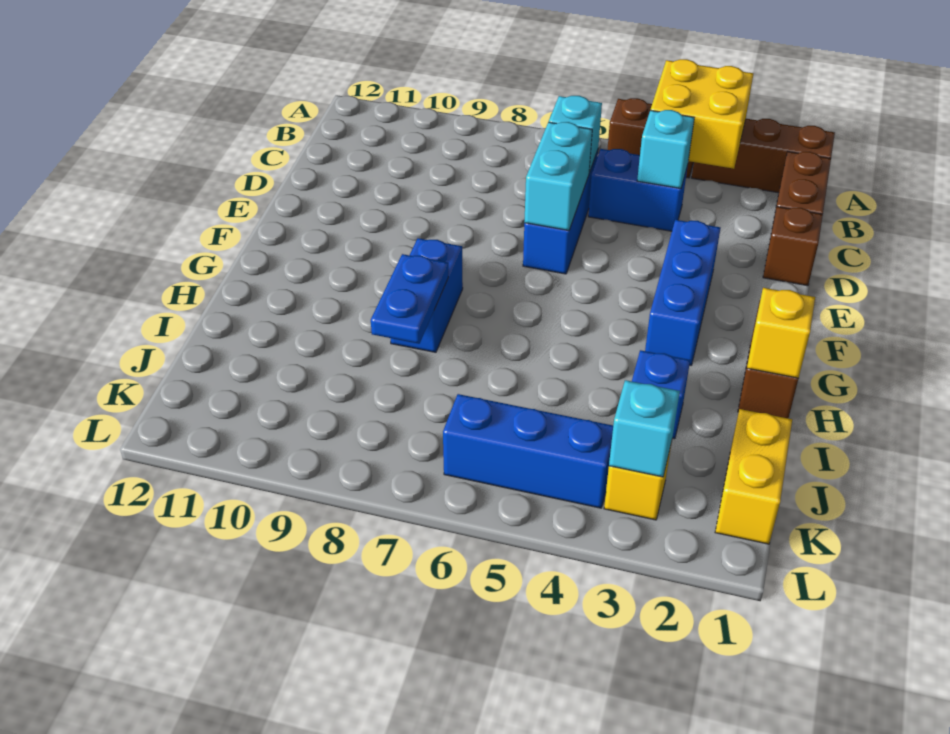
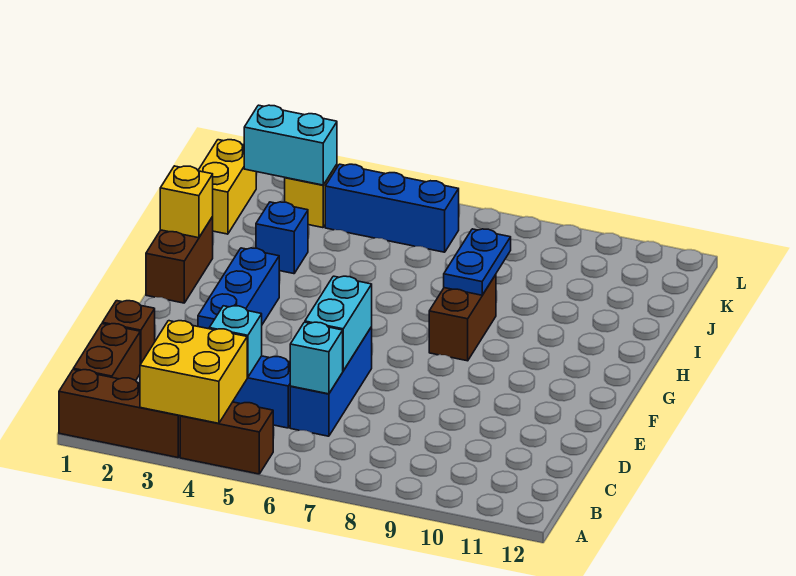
blue 1x2 brick [390,238,463,352] -> brown 1x2 brick [429,275,496,361]
cyan 1x1 brick [609,380,680,477] -> cyan 1x2 brick [244,105,337,185]

